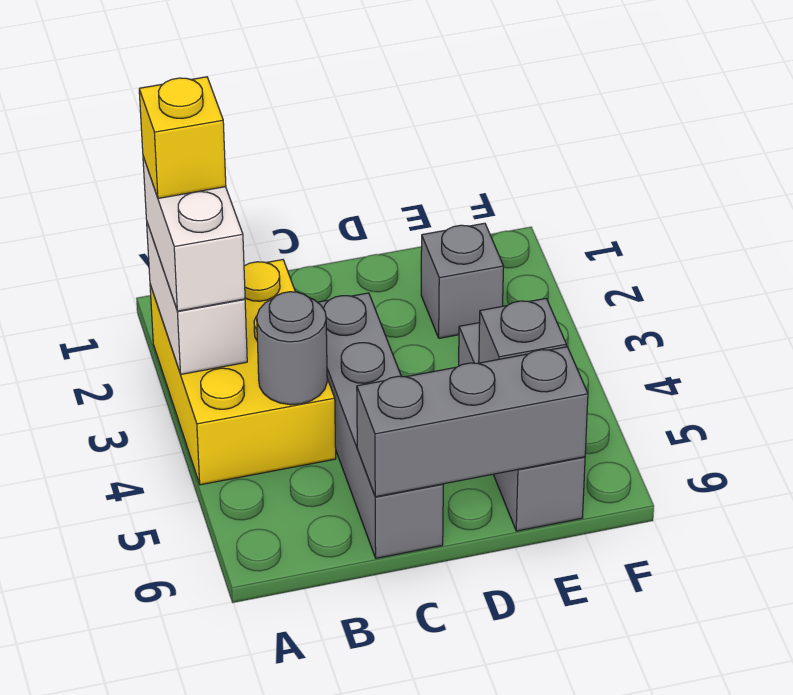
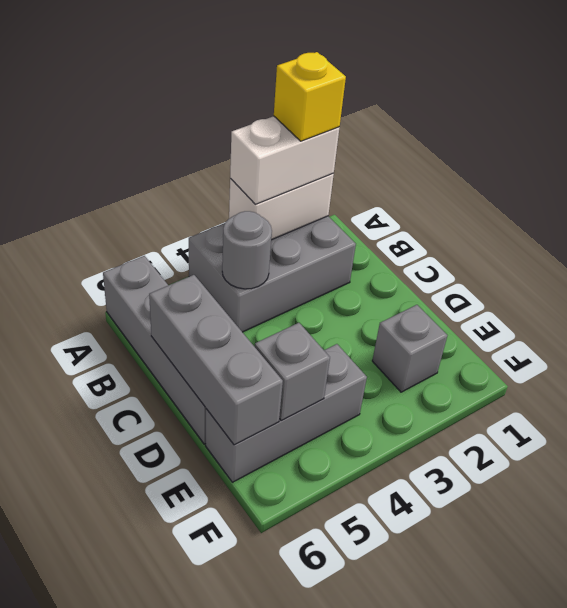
yellow 2x3 brick [150,260,336,485] -> grey 2x3 brick [189,216,356,332]
grey 1x4 brick [318,293,443,558] -> grey 1x4 brick turned to [103,256,206,444]

